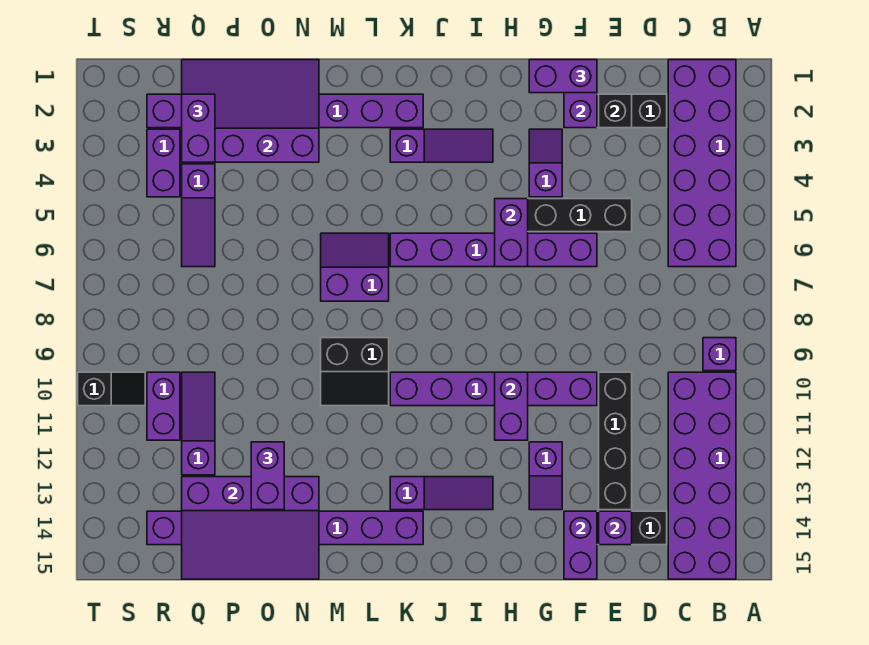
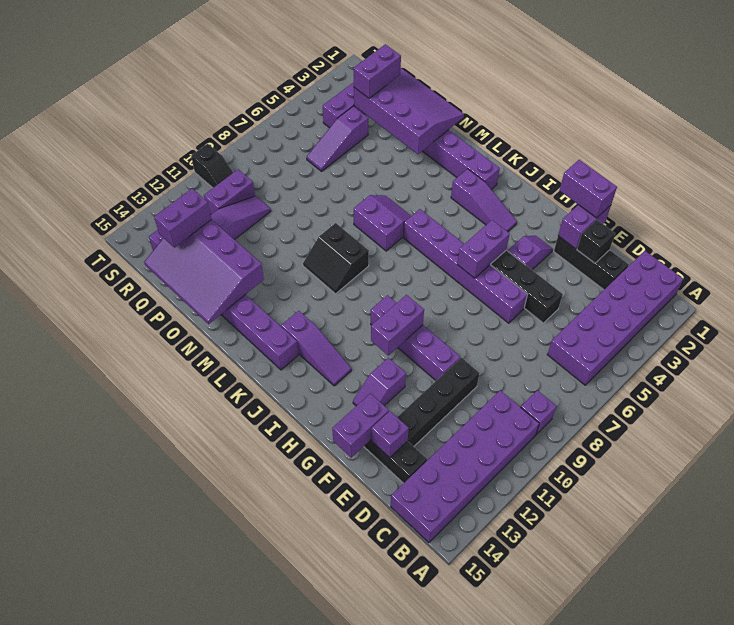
purple 1x6 brick [390,372,597,406] -> purple 1x4 brick [371,295,460,380]
purple 1x2 brick [251,442,284,510] -> purple 1x2 brick moved to [154,189,211,248]

